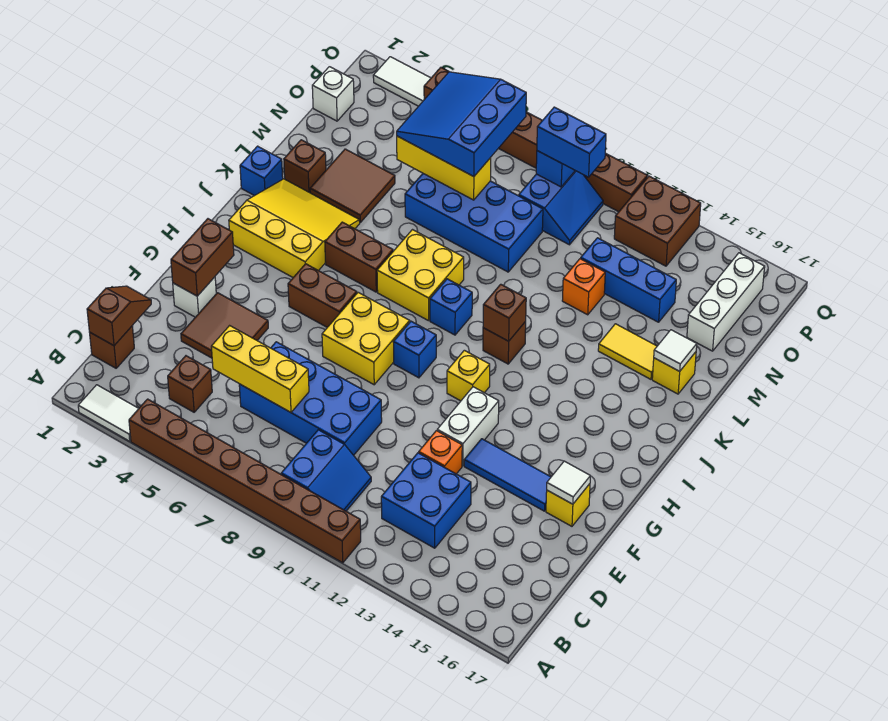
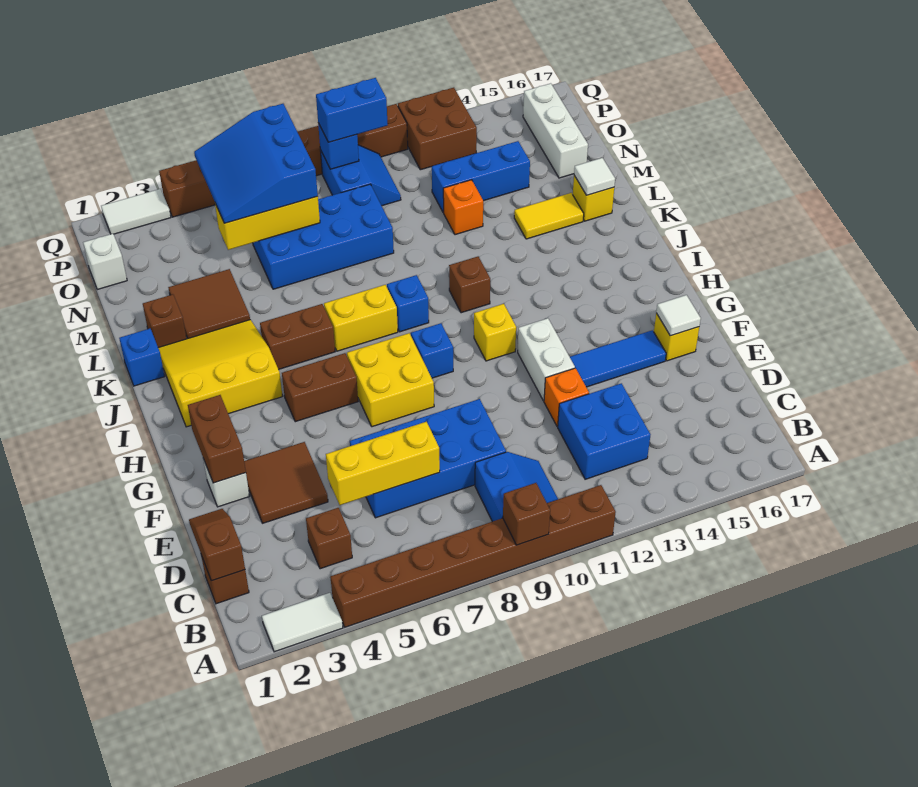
yellow 2x2 brick [377,230,464,321] -> yellow 1x2 brick [324,285,398,351]
brown 1x1 brick [483,284,526,341] -> brown 1x1 brick moved to [503,483,550,545]

